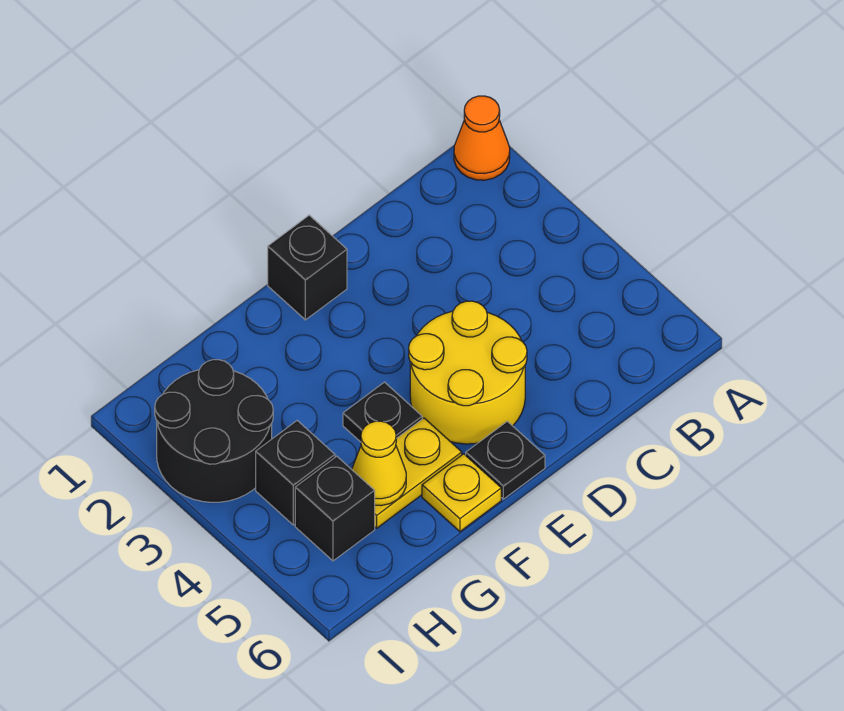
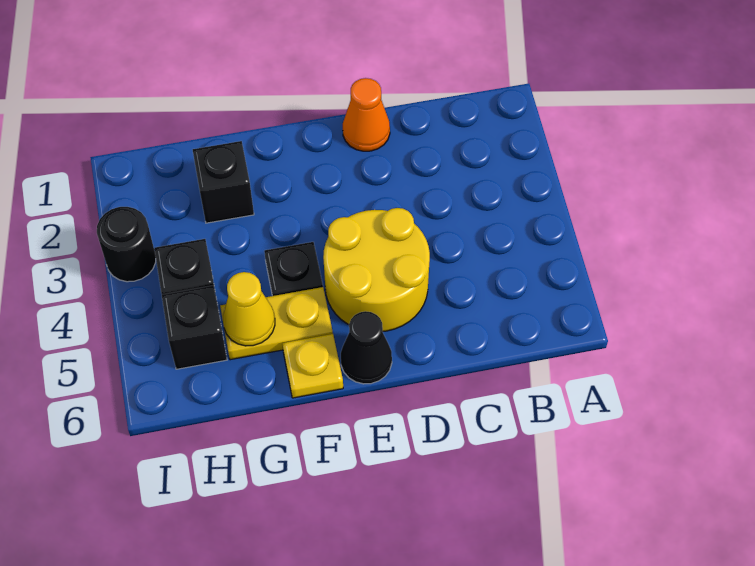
orange 1x1 cone [454,96,510,180] -> orange 1x1 cone moved to [343,78,390,151]
black 1x1 brick [268,215,347,320] -> black 1x1 brick moved to [193,141,254,223]
black 1x1 plate [466,421,545,499] -> black 1x1 cone [341,311,392,384]
black 2x2 round brick [155,360,273,502] -> black 1x1 round brick [97,207,156,282]

